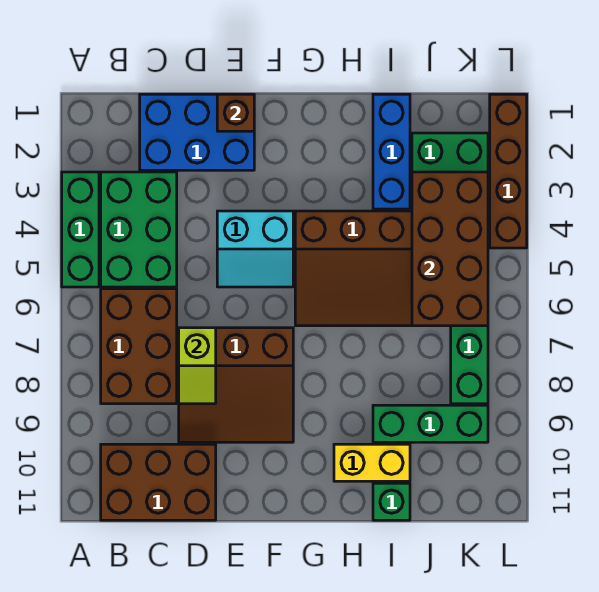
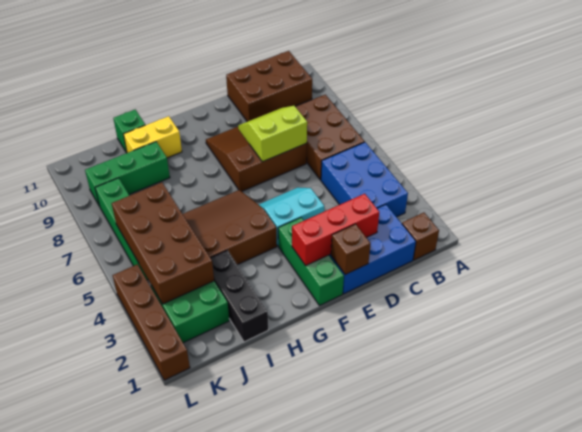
green 1x3 brick [62,172,99,287] -> green 1x3 brick moved to [278,218,344,306]
none -> brown 1x1 brick [402,213,439,260]
green 2x3 brick [101,172,177,287] -> blue 2x3 brick [321,142,408,217]
none -> red 1x3 brick [292,194,379,266]
lime 1x2 slope [179,328,216,404] -> lime 2x2 slope [238,106,307,162]
blue 1x3 brick [373,94,410,209] -> black 1x3 brick [211,250,268,342]

